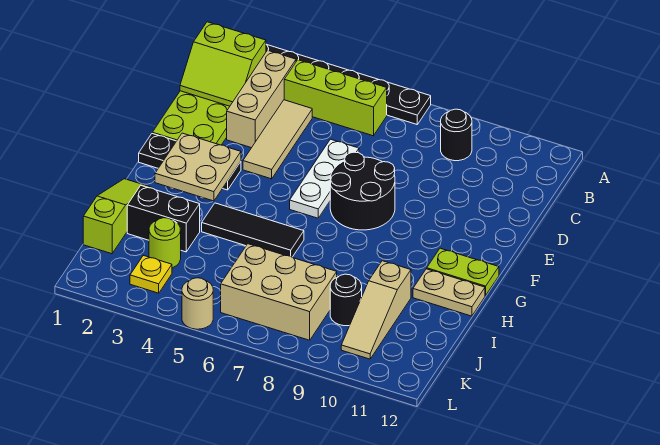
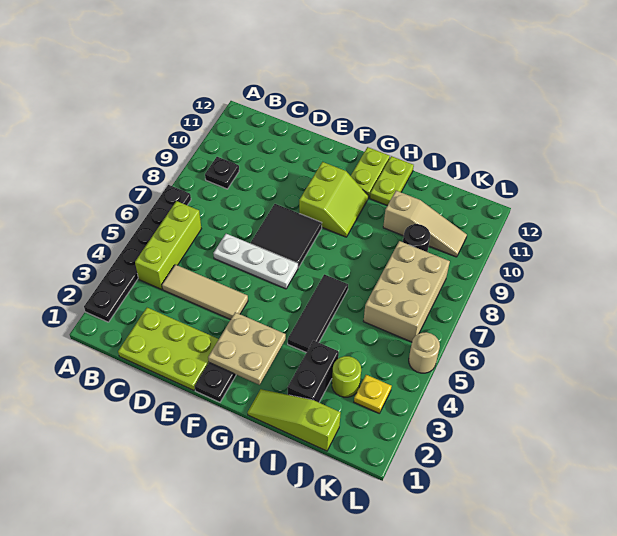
lime 2x2 slope [180,22,266,106] -> lime 2x2 slope moved to [299,162,368,237]
tan 1x3 brick [227,50,296,148] -> none
black 1x1 round brick [441,109,472,161] -> black 1x1 plate [205,157,239,189]
black 2x2 round brick [330,152,395,230] -> black 2x2 tile [251,204,322,268]
tan 1x2 plate [413,269,485,316] -> lime 1x2 plate [370,156,414,206]

